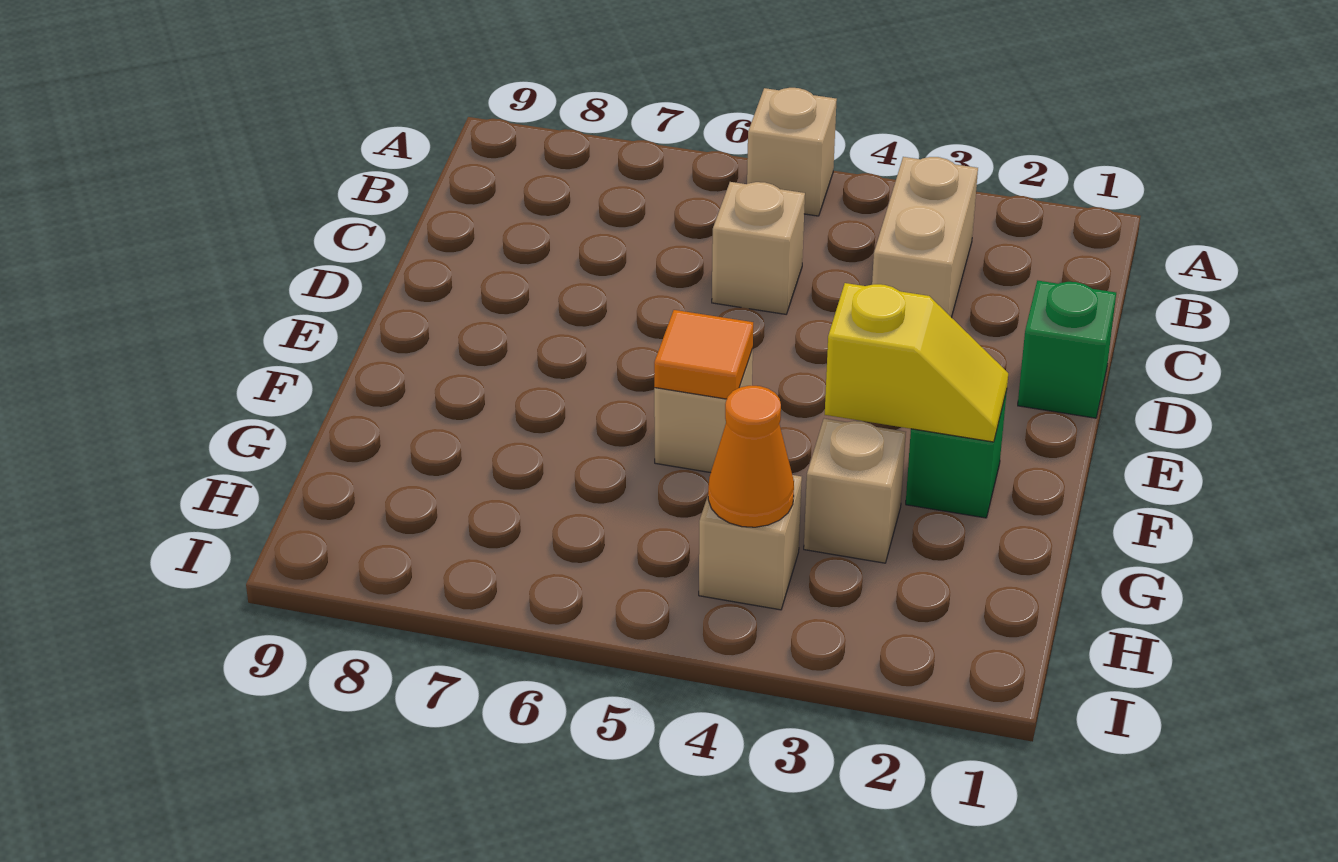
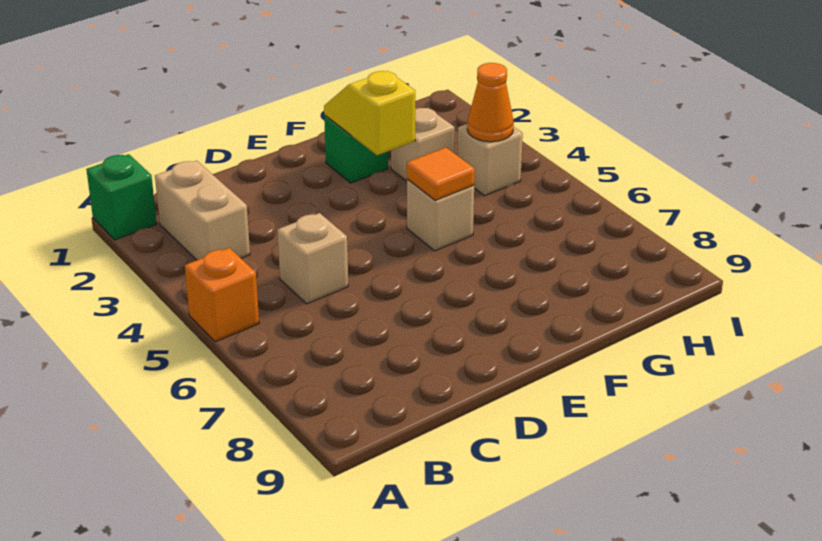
tan 1x1 brick [747,88,837,216] -> orange 1x1 brick [185,248,259,342]
tan 1x2 brick [872,157,978,318] -> tan 1x2 brick turned to [155,161,250,260]
green 1x1 brick [1018,281,1116,418] -> green 1x1 brick moved to [86,154,157,240]

